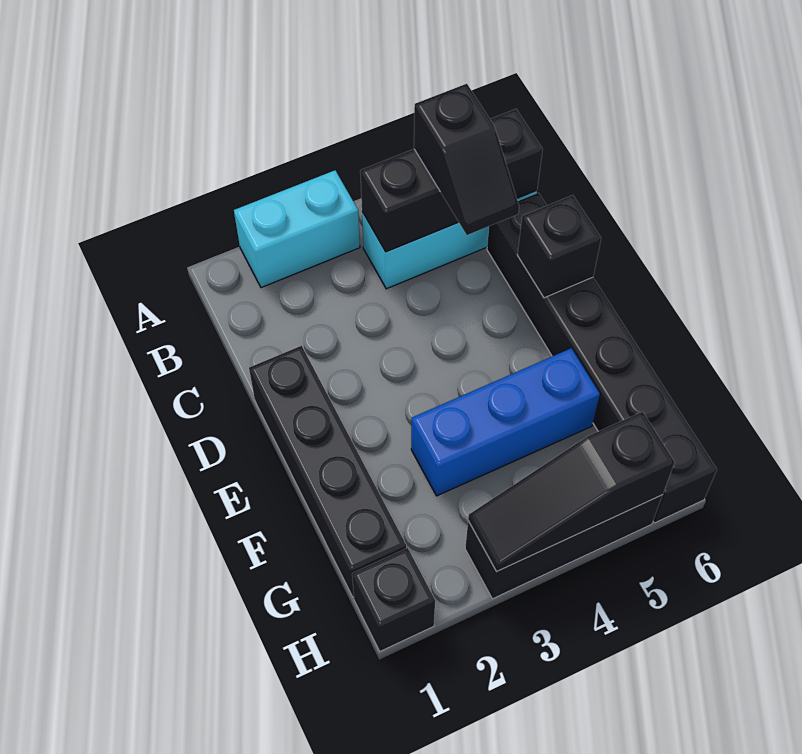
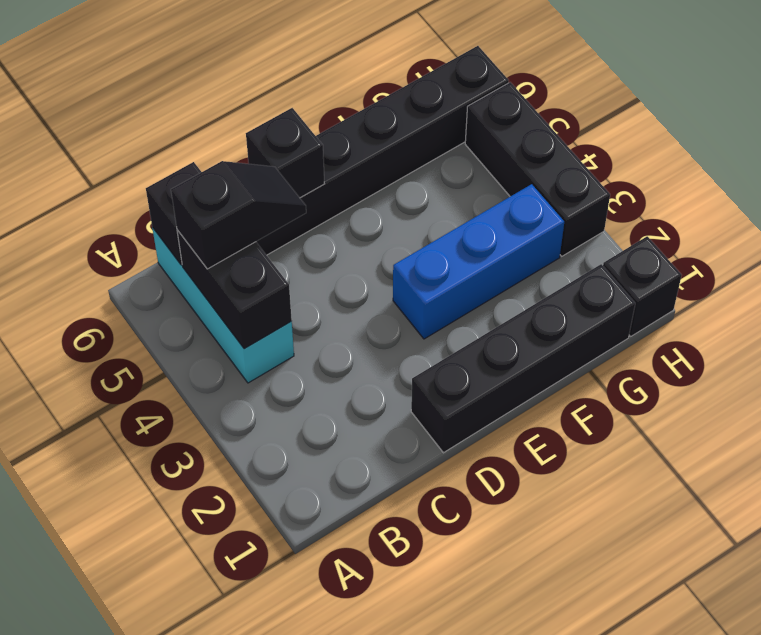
cyan 1x2 brick [234,170,360,288] -> none
blue 1x3 brick [411,348,600,496] -> blue 1x3 brick turned to [393,184,564,339]
black 1x3 slope [468,412,674,572] -> none

